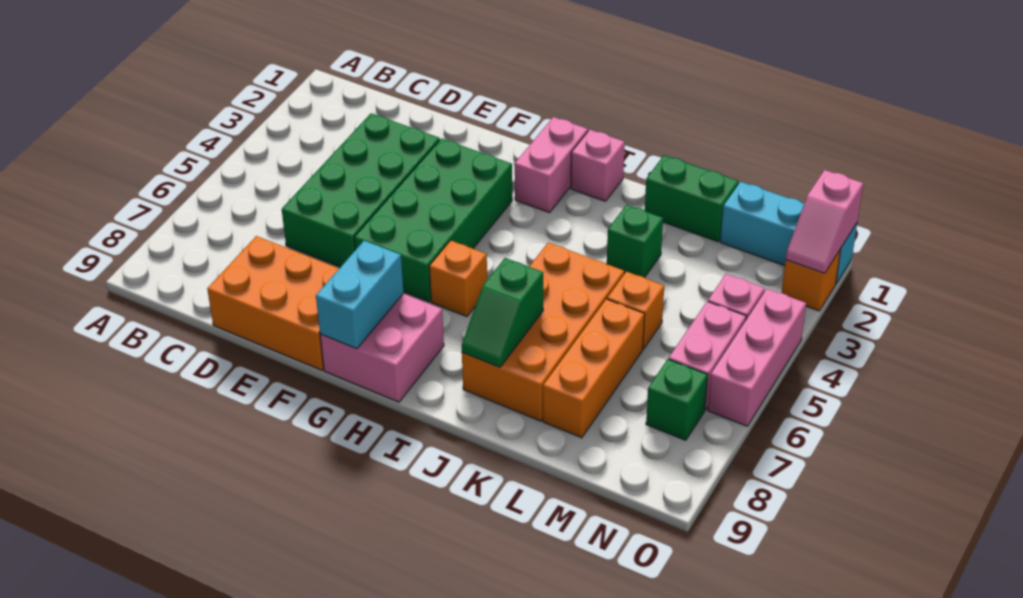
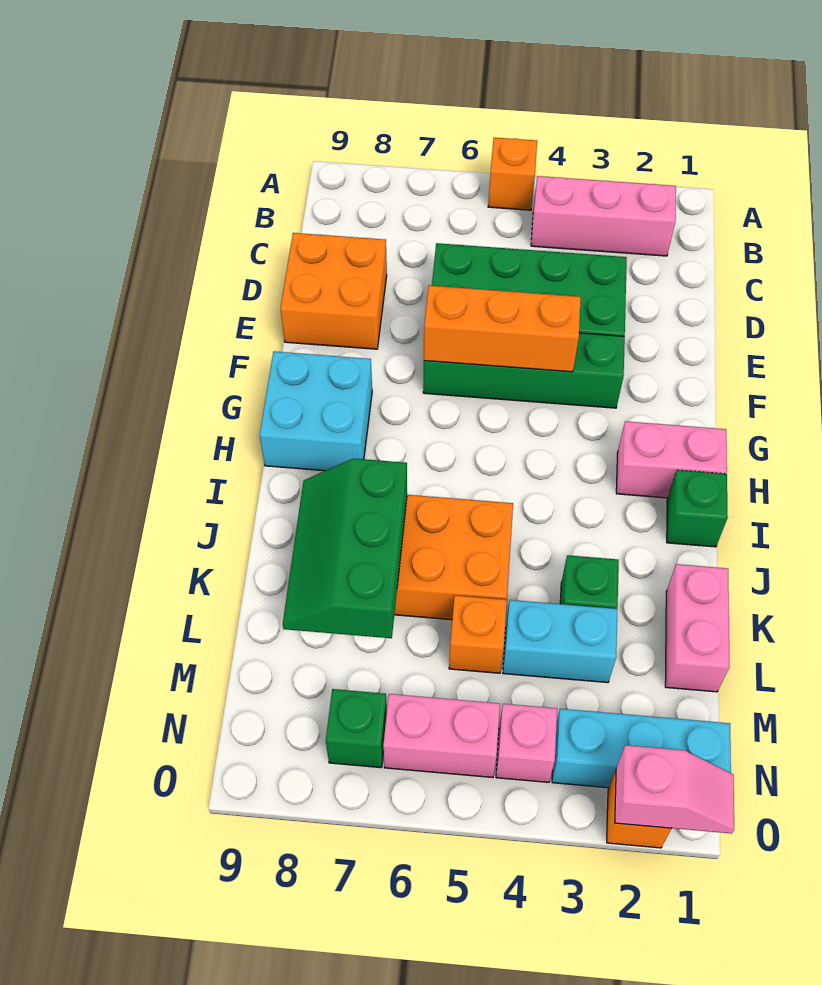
orange 2x3 brick [207,236,339,370] -> orange 2x2 brick [280,233,387,349]
green 2x4 brick [354,139,512,302] -> green 1x4 brick [423,333,625,408]
pink 2x2 brick [320,294,444,402] -> cyan 2x2 brick [260,351,372,471]
cyan 1x2 brick [316,241,403,349] -> cyan 1x2 brick moved to [503,600,617,683]
orange 1x1 brick [429,240,487,317] -> orange 1x1 brick moved to [488,138,537,210]
pink 1x1 brick [571,130,625,201] -> green 1x1 brick [667,470,728,547]
green 1x2 slope [462,258,543,367] -> green 2x3 slope [283,458,407,638]
green 1x2 brick [645,155,739,242] -> pink 1x2 brick [665,564,730,692]
orange 1x3 brick [543,299,645,438] -> orange 1x3 brick moved to [424,286,581,372]
cyan 1x3 brick [720,182,857,284] -> cyan 1x3 brick turned to [552,709,731,788]
pink 1x2 slope [786,170,863,273] -> pink 1x2 slope turned to [615,745,734,834]
pink 1x3 brick [708,289,806,426] -> pink 1x3 brick moved to [531,176,676,256]

